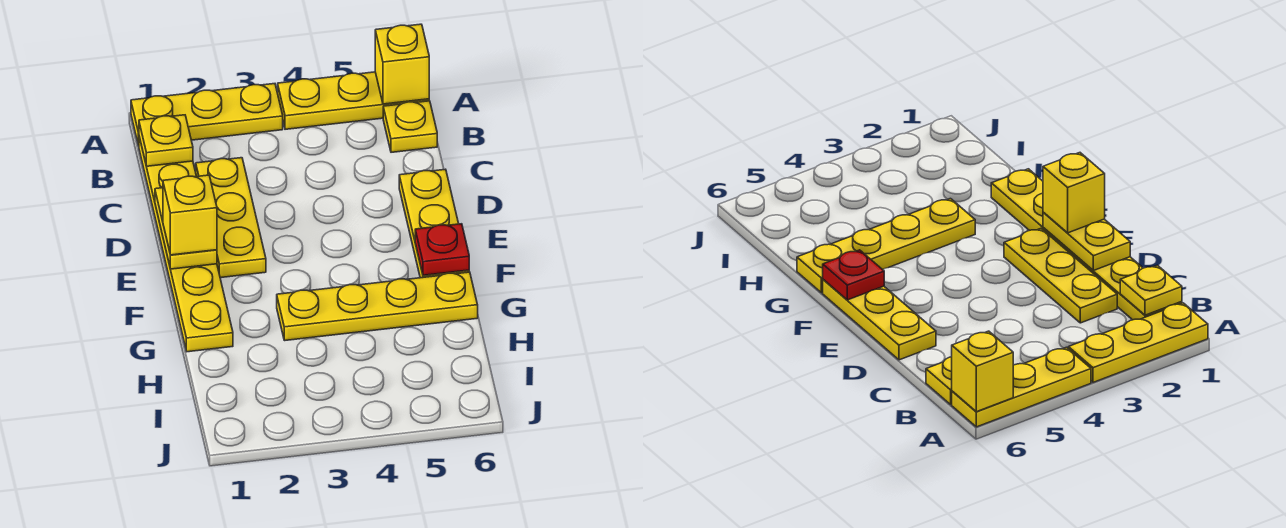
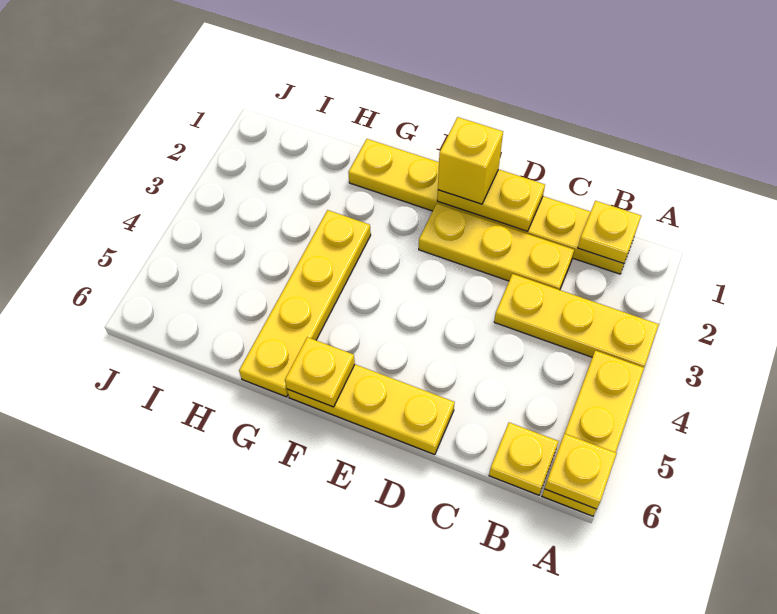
yellow 1x3 plate [131,84,283,146] -> yellow 1x3 plate turned to [494,274,659,367]
yellow 1x1 brick [375,24,429,104] -> yellow 1x1 plate [544,434,617,509]
red 1x1 plate [415,224,469,275] -> yellow 1x1 plate [285,337,355,407]

